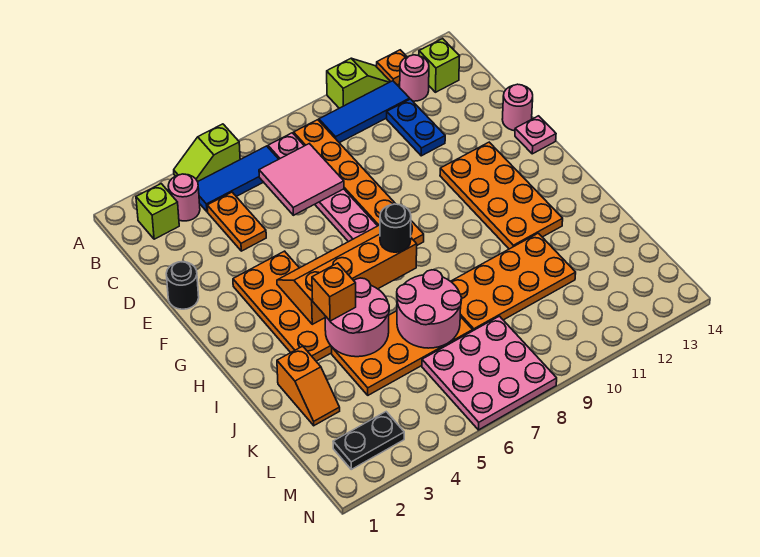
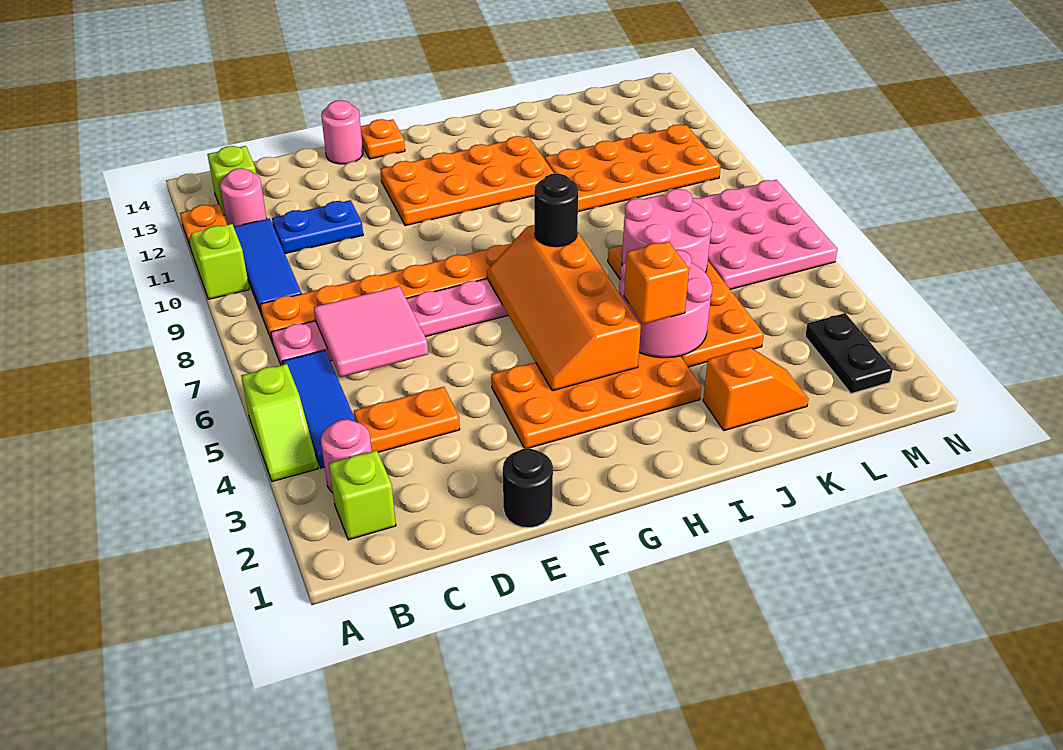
pink 1x1 plate [515,116,556,154] -> orange 1x1 plate [361,119,405,159]
orange 2x4 plate [451,233,576,331] -> orange 2x4 plate turned to [545,125,721,212]

